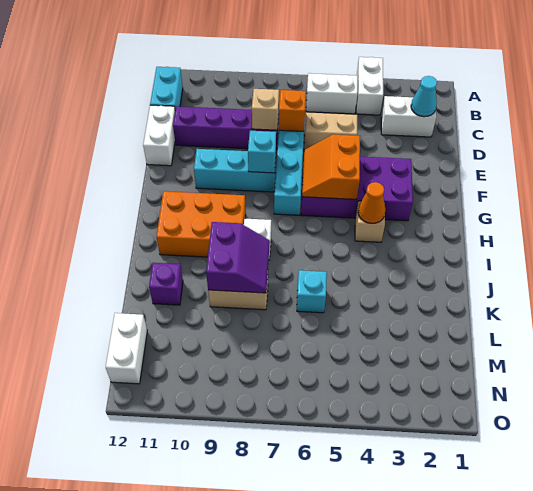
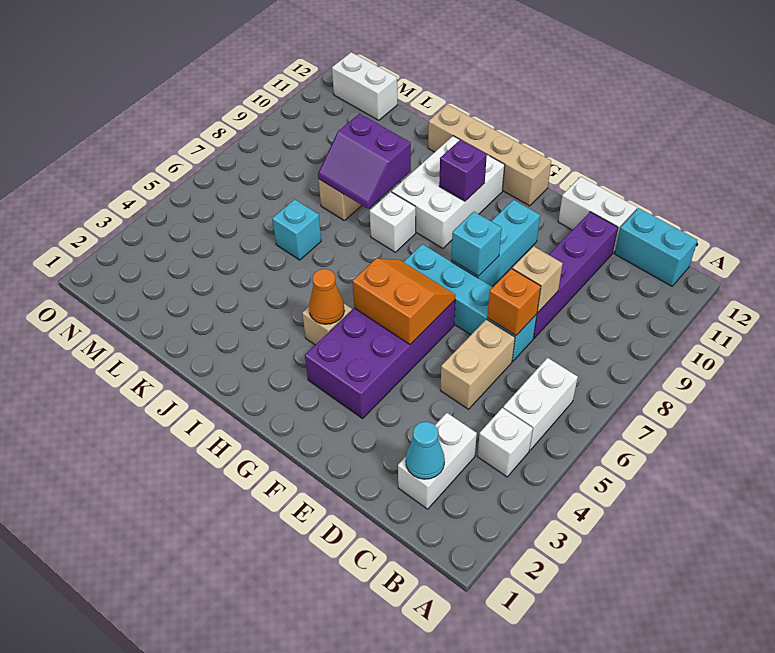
white 1x2 brick [356,57,383,115] -> white 1x1 brick [477,408,533,477]
none -> tan 1x4 brick [428,105,551,206]
orange 2x3 brick [156,191,246,257] -> white 2x3 brick [392,136,505,248]
purple 1x1 brick [149,263,183,305] -> purple 1x1 brick moved to [439,140,487,201]

